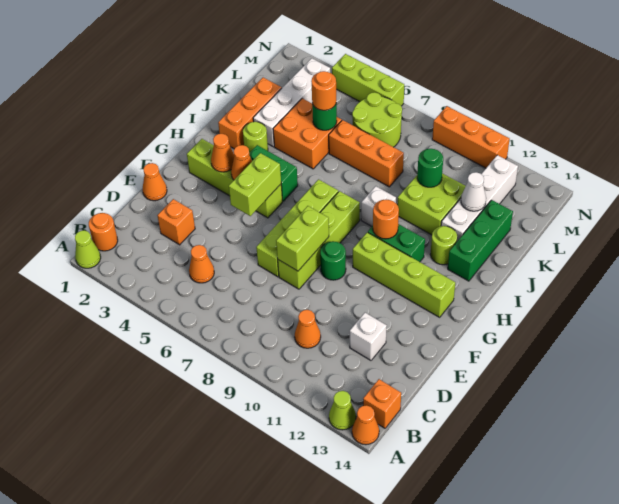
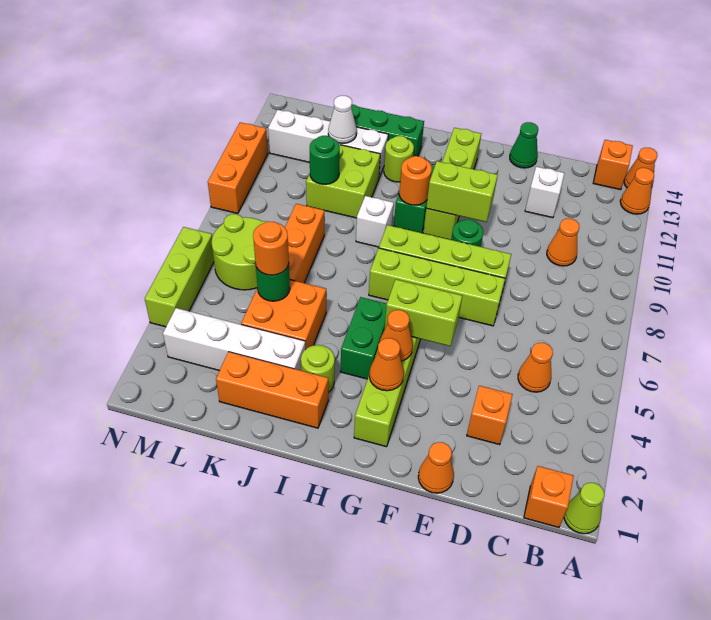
lime 1x1 cone [329,391,356,430] -> orange 1x1 cone [620,168,654,214]
orange 1x1 round brick [89,213,118,251] -> orange 1x1 brick [524,466,574,527]
lime 1x2 brick [276,206,329,271] -> lime 1x2 brick moved to [426,161,498,222]
none -> green 1x1 cone [510,122,538,168]

